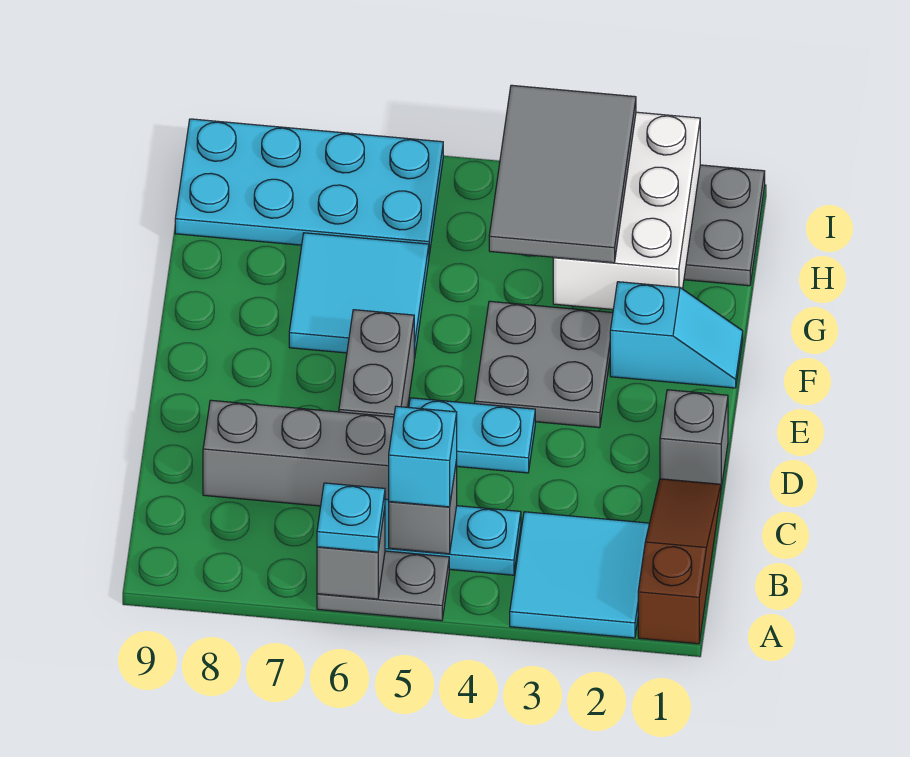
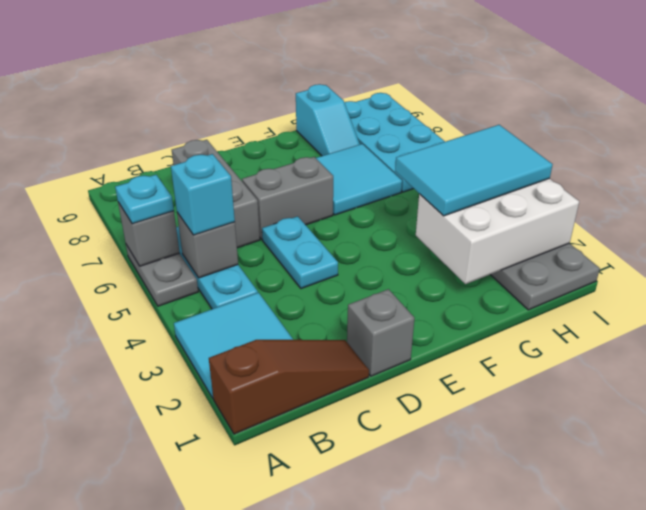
grey 2x2 plate [475,301,613,428] -> none
cyan 1x2 slope [610,282,743,388] -> cyan 1x2 slope moved to [296,84,360,156]
grey 2x3 tile [489,85,636,263] -> cyan 2x3 tile [395,125,553,216]

